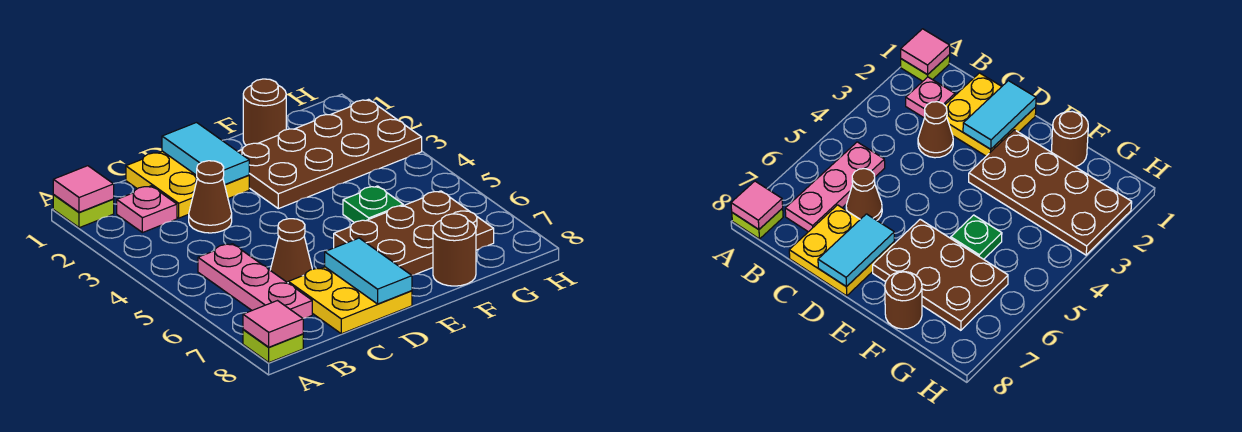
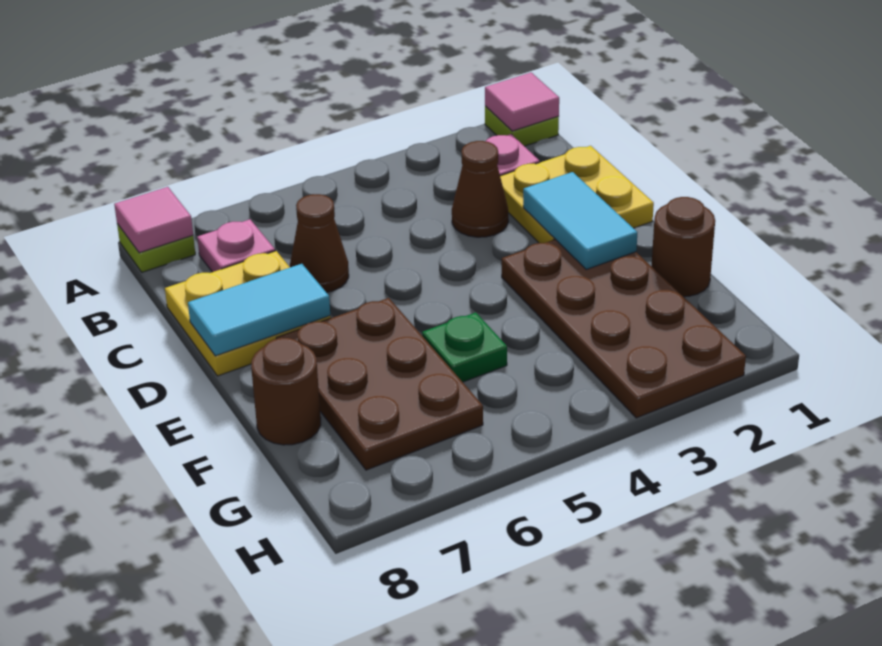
pink 1x3 plate [198,244,312,318] -> pink 1x1 plate [197,219,275,272]
cyan 1x2 tile [162,123,249,184] -> cyan 1x2 tile turned to [523,172,637,269]

